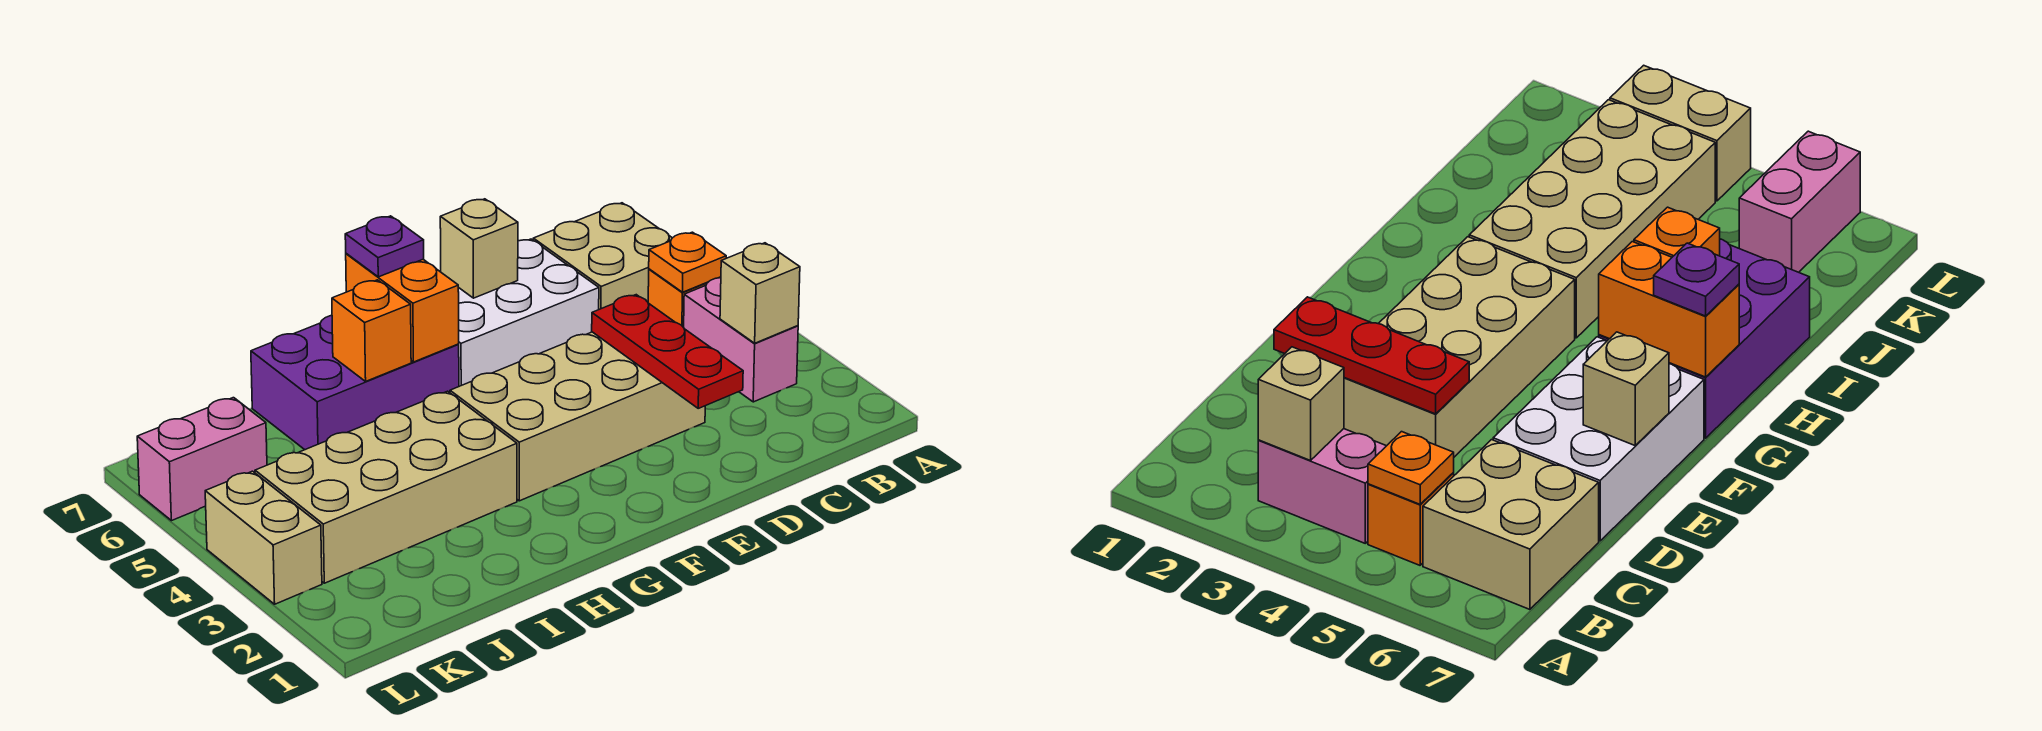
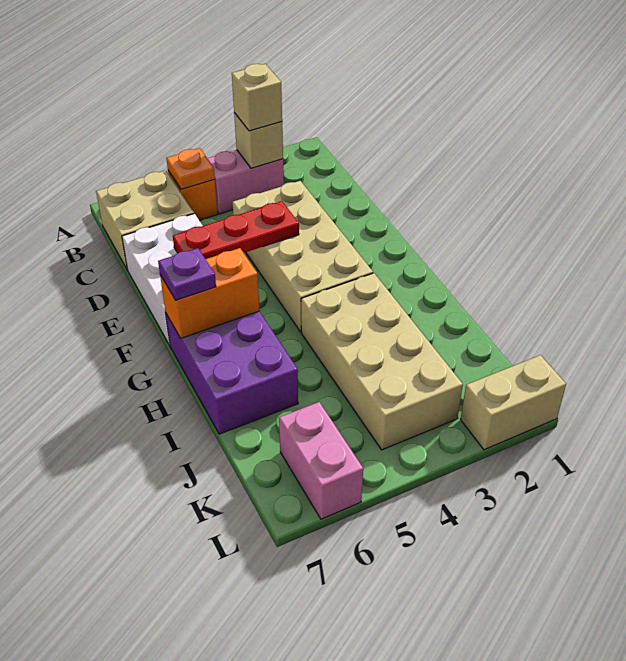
red 1x3 plate [592,295,743,408] -> red 1x3 plate moved to [173,201,299,259]
tan 1x1 brick [440,199,518,298] -> tan 1x1 brick moved to [232,64,282,131]
orange 1x1 brick [332,280,411,381] -> none
tan 1x2 brick [205,471,322,604] -> tan 1x2 brick moved to [461,355,566,450]

